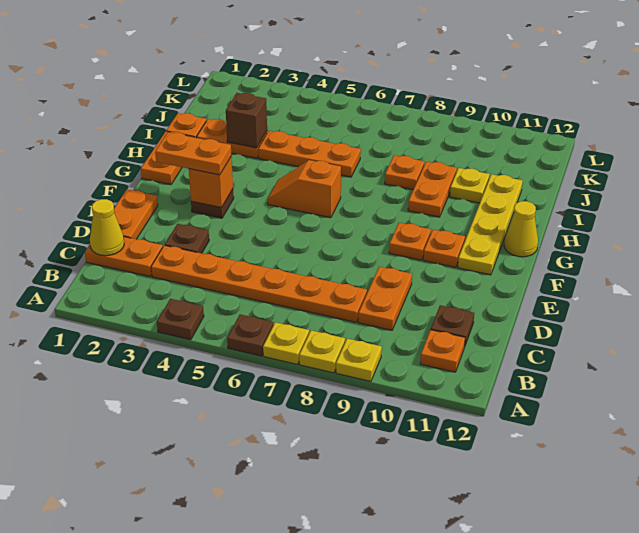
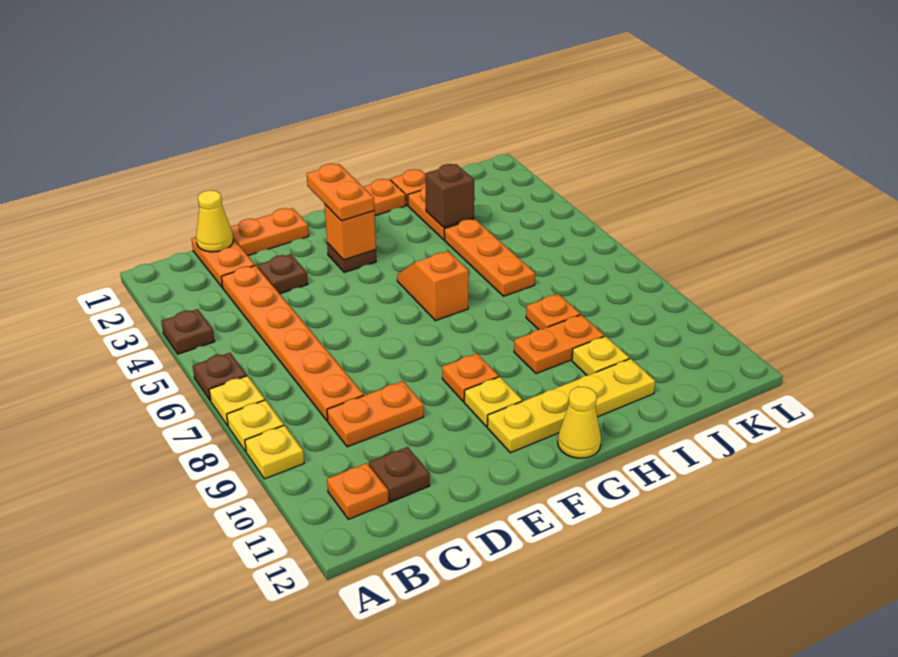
orange 1x1 plate [423,230,465,268] -> yellow 1x1 plate [464,377,522,427]

